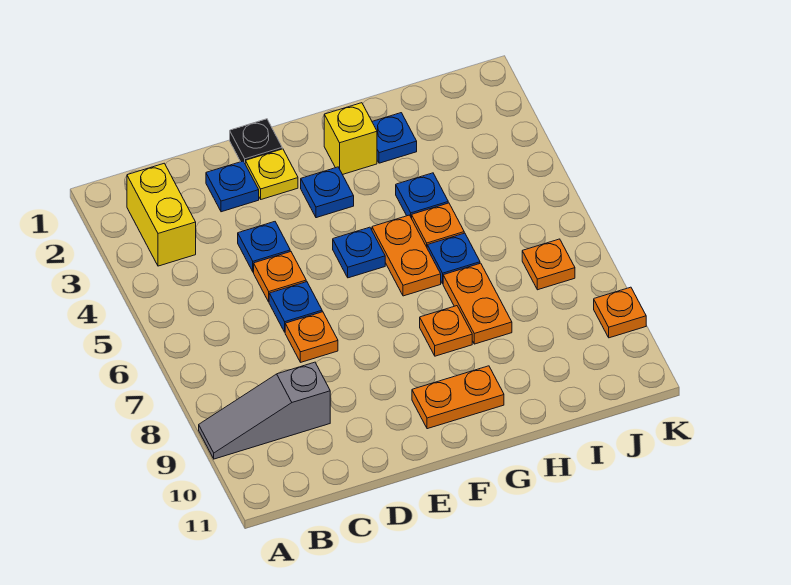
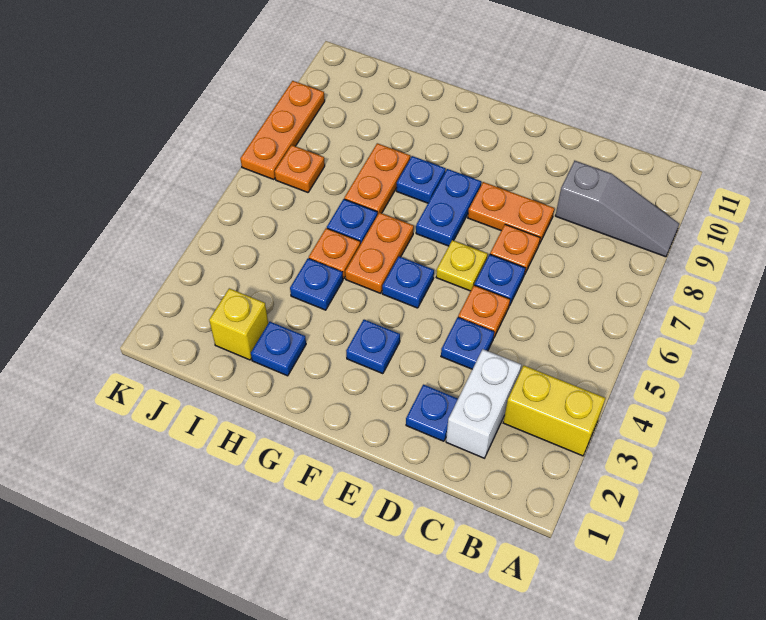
yellow 1x2 brick [127,163,196,266] -> yellow 1x2 brick turned to [503,366,605,456]
none -> white 1x2 brick [446,349,521,458]
black 1x1 plate [230,119,282,163] -> none
yellow 1x1 plate [245,149,298,199] -> yellow 1x1 plate moved to [436,240,488,291]
none -> blue 1x2 plate [416,169,481,246]
orange 1x2 plate [412,366,504,429] -> orange 1x2 plate moved to [468,182,554,244]
yellow 1x1 brick [324,103,377,175] -> yellow 1x1 brick moved to [209,288,268,360]
orange 1x1 plate [420,306,472,356] -> blue 1x1 plate [396,156,446,203]
orange 1x1 plate [594,287,646,338] -> orange 1x3 plate [240,81,325,180]

